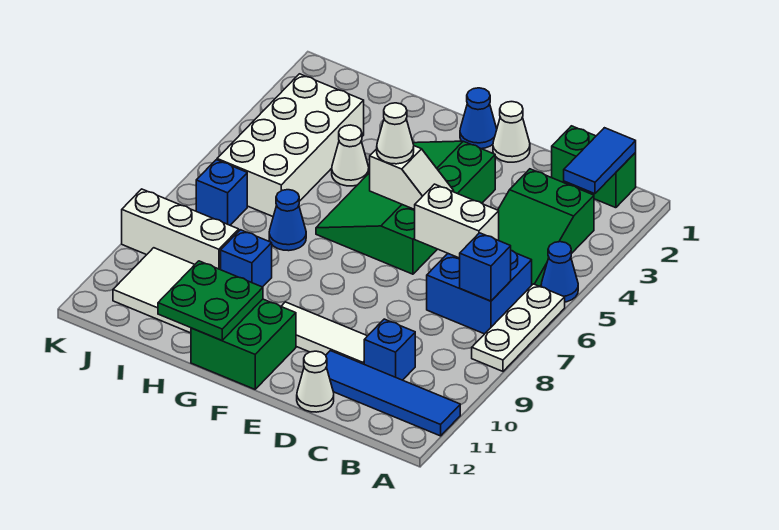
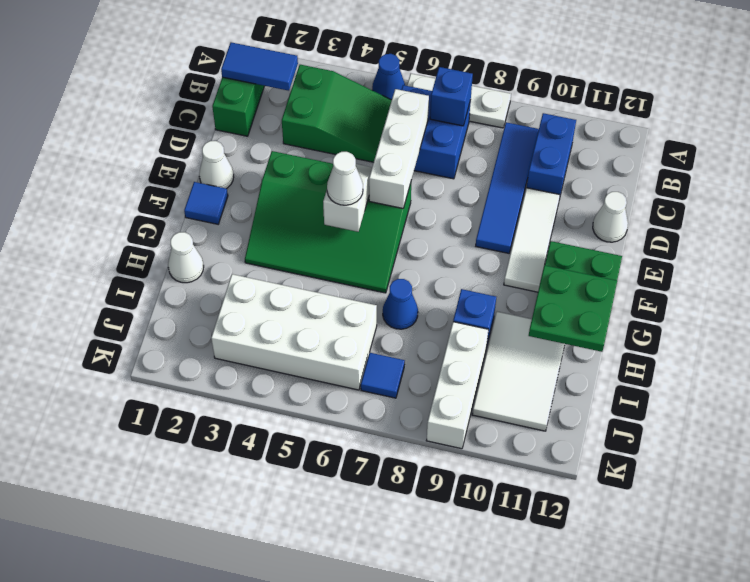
blue 1x4 tile [326,351,460,436] -> blue 1x4 tile moved to [476,122,539,253]
white 1x2 brick [415,184,499,258] -> white 1x3 brick [369,89,429,208]
blue 1x1 brick [364,319,415,380] -> blue 1x2 brick [527,113,576,195]
blue 1x1 cone [460,88,497,149] -> blue 1x1 tile [184,182,228,224]
white 1x1 cone [332,125,369,186] -> white 1x1 cone moved to [168,232,204,283]
blue 1x1 brick [196,160,247,225] -> blue 1x1 tile [361,353,405,398]

